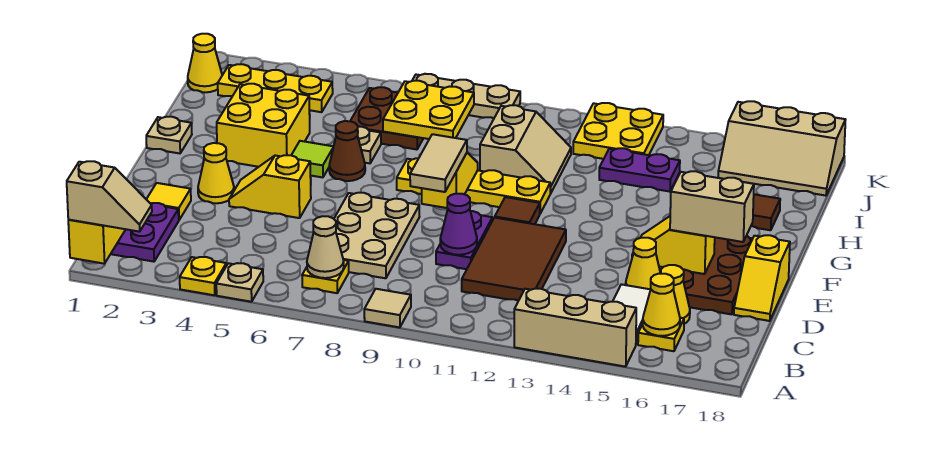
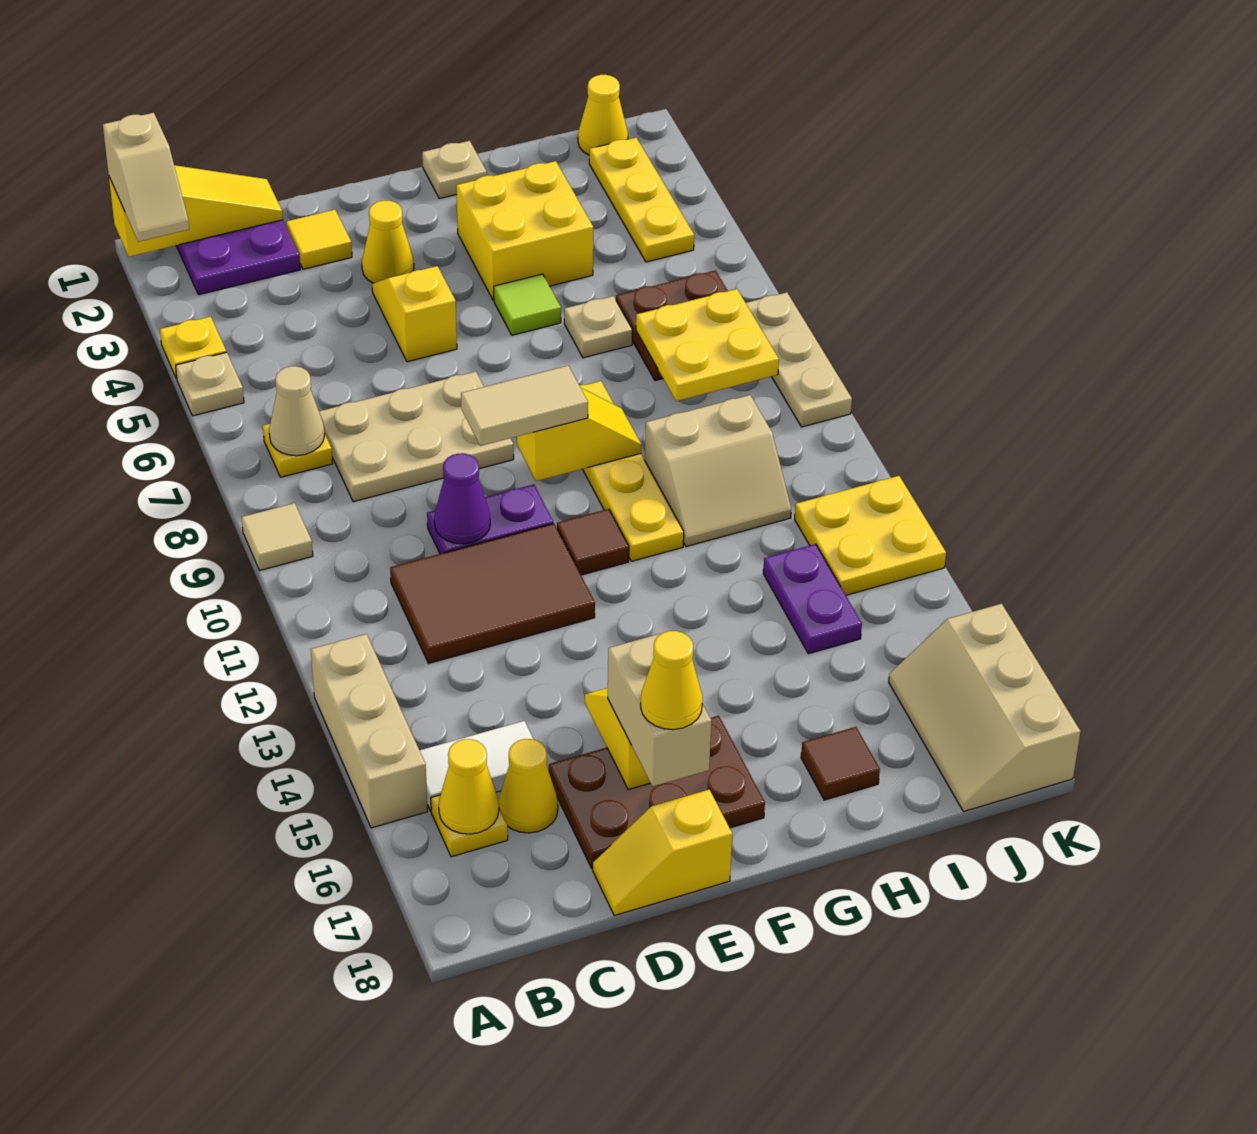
yellow 1x1 cone [626,238,661,289] -> yellow 1x1 cone moved to [641,631,702,730]
brown 1x1 cone [329,121,365,181] -> none

